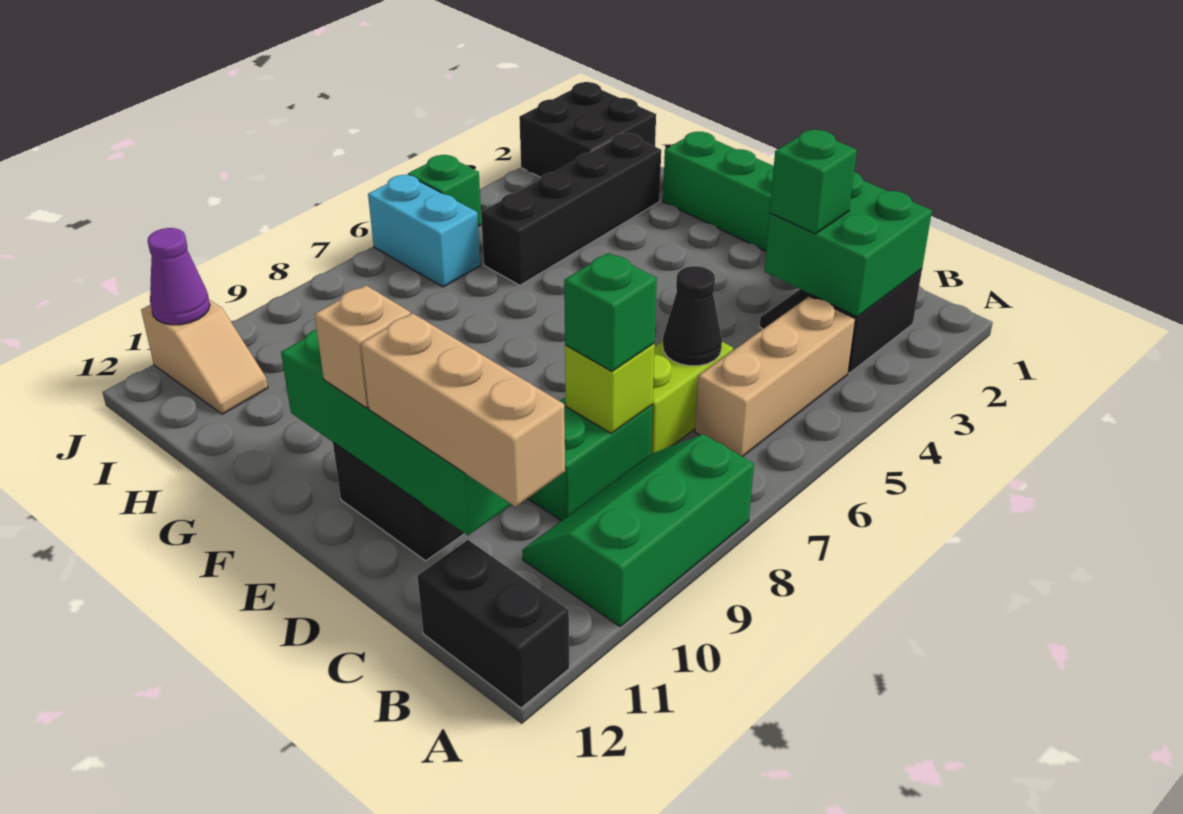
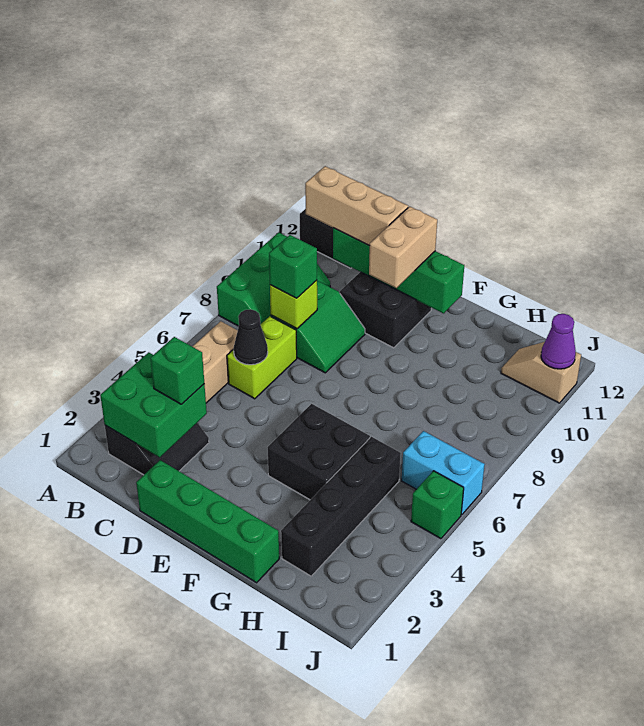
tan 1x1 brick [314,286,410,408] -> tan 1x2 brick [369,206,437,288]
black 2x2 brick [519,82,656,177] -> black 2x2 brick moved to [267,404,370,500]

